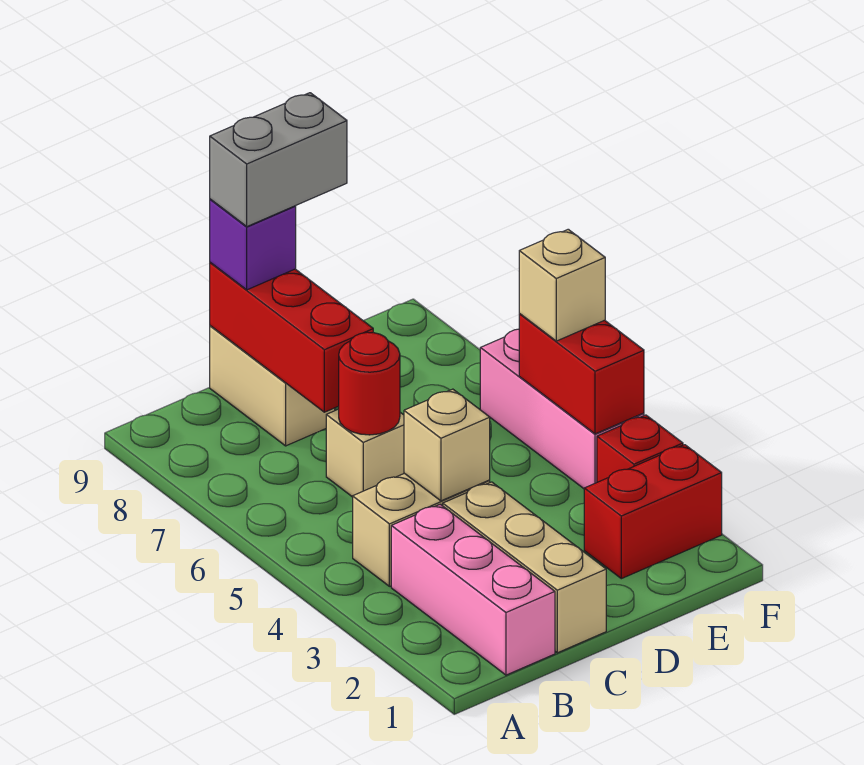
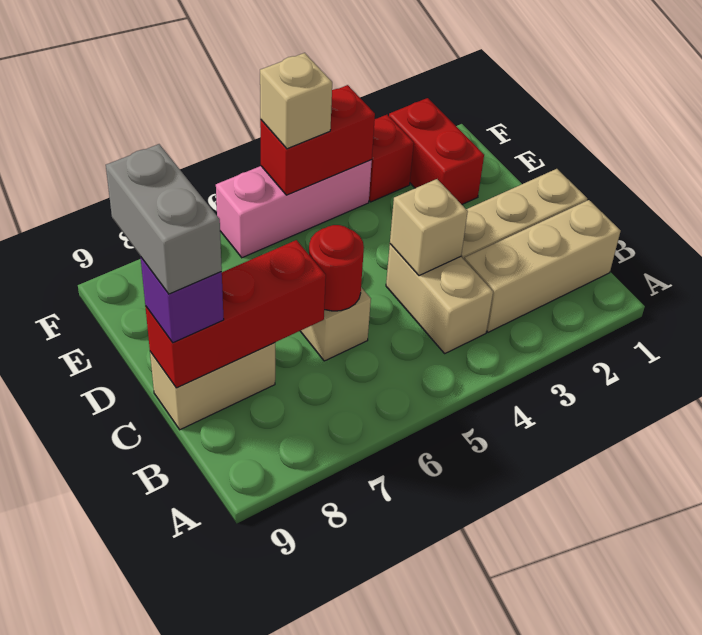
pink 1x3 brick [391,504,555,675] -> tan 1x3 brick [464,200,620,332]

